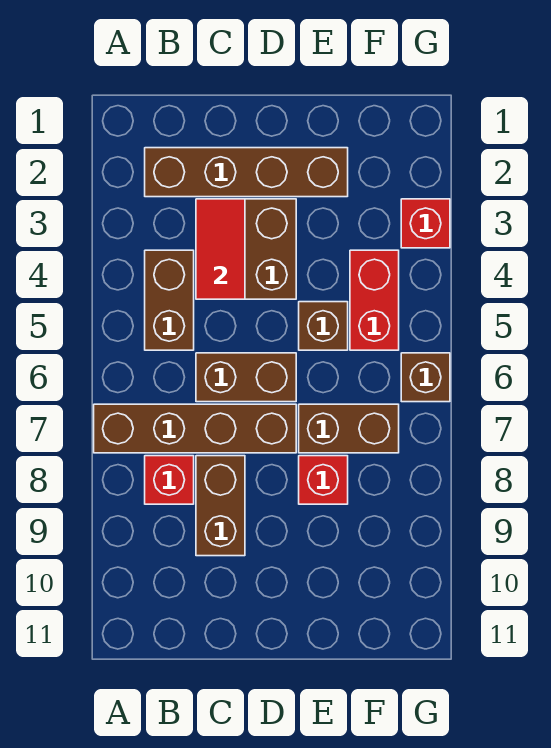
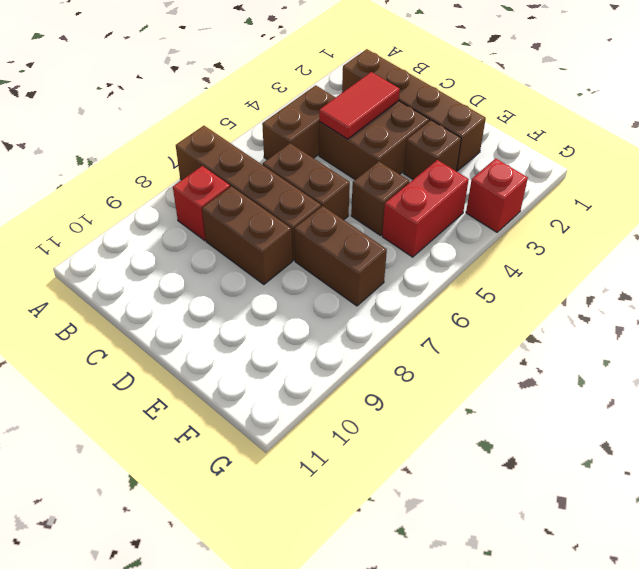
brown 1x2 brick [196,456,245,556] -> brown 1x2 brick turned to [202,186,292,284]
red 1x1 brick [299,456,348,504] -> none
brown 1x1 brick [401,353,450,402] -> brown 1x1 brick moved to [404,120,461,179]

